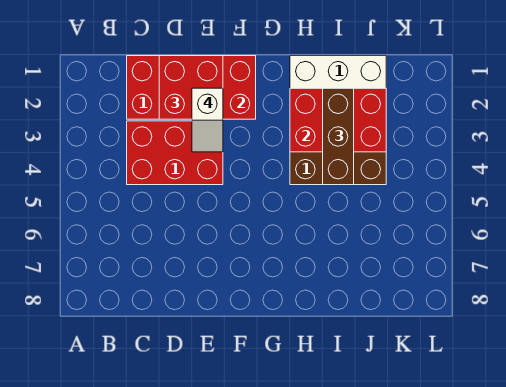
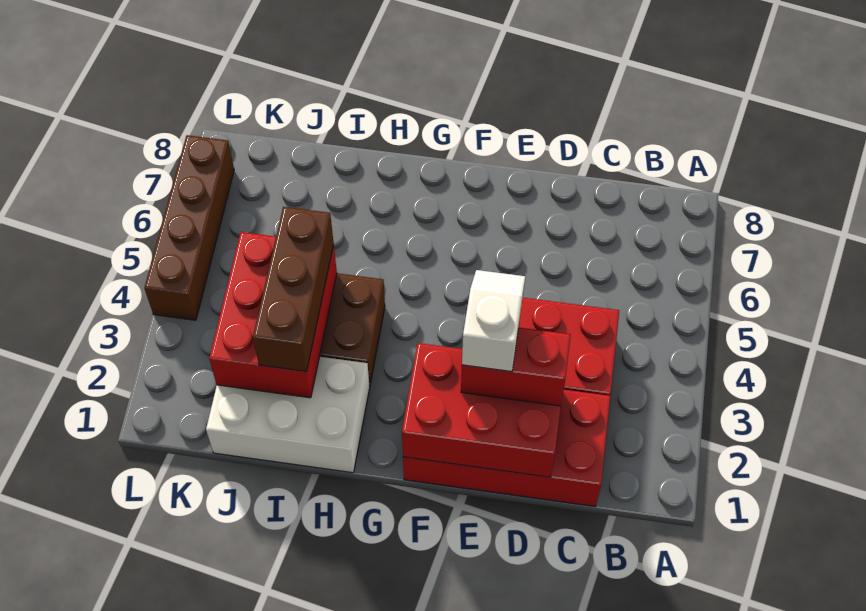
red 2x2 brick [159,56,223,119] -> red 1x2 brick [461,327,571,406]
red 2x3 brick [290,88,386,152] -> red 2x3 brick turned to [209,232,337,398]
none -> brown 1x4 brick [144,135,234,320]

